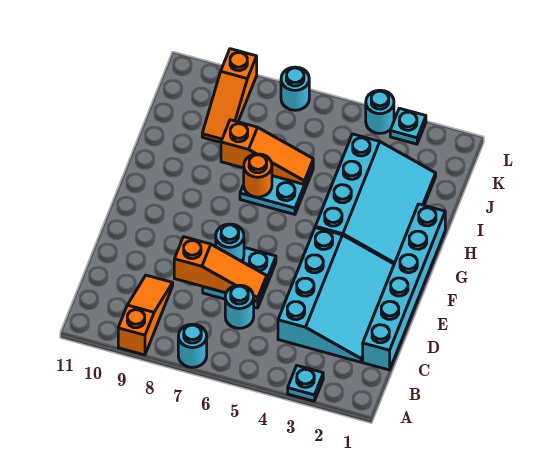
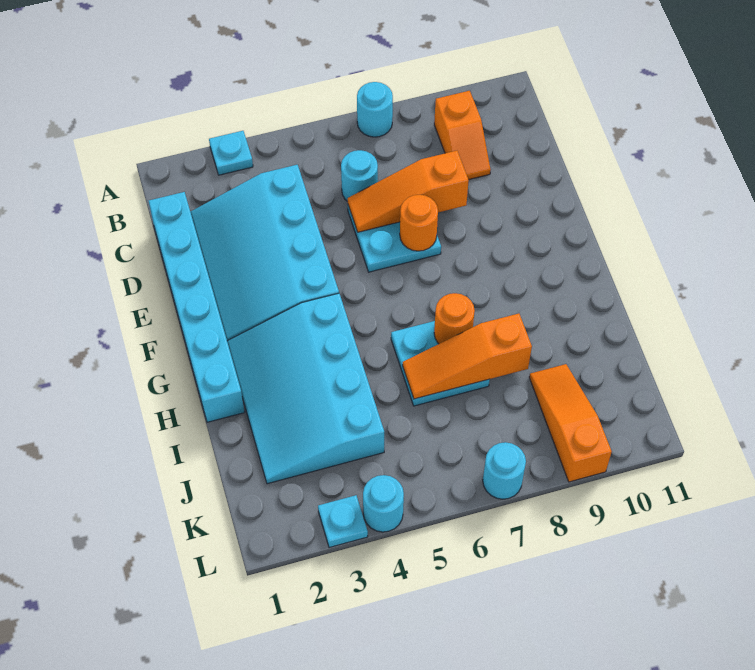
orange 1x3 slope [118,275,173,355] -> orange 1x2 slope [434,91,491,180]
cyan 1x1 round brick [216,224,244,261] -> orange 1x1 round brick [400,195,438,251]

